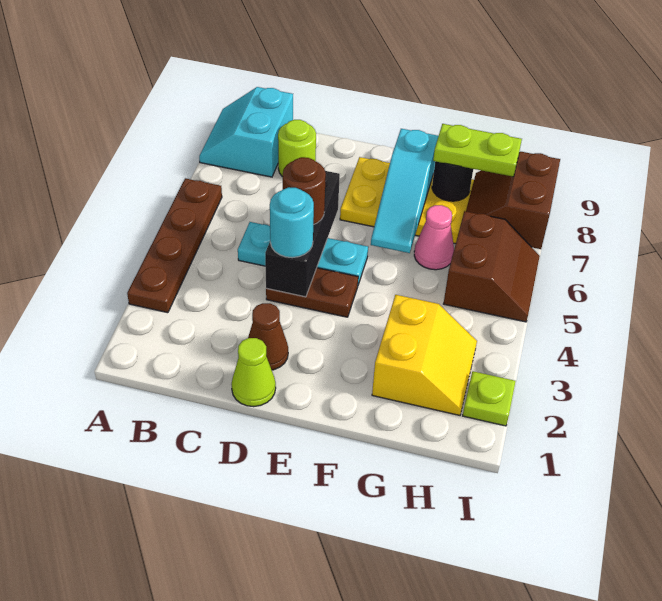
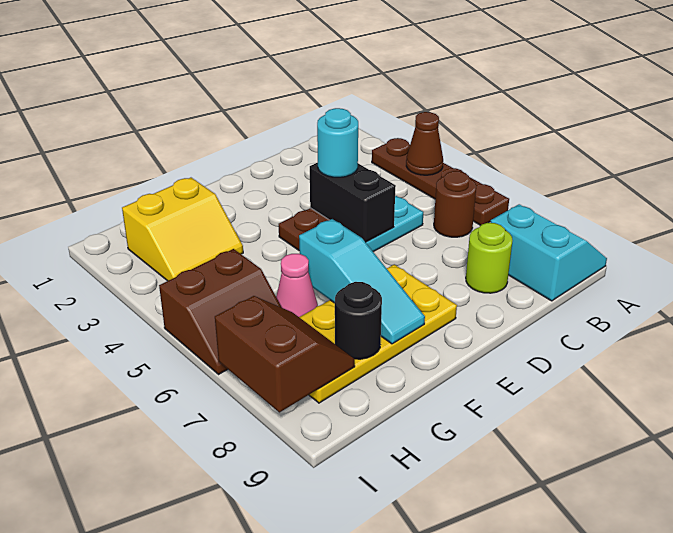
lime 1x1 cone [232,338,276,407] -> none
brown 1x1 cone [248,303,288,370] -> brown 1x1 cone moved to [406,112,443,175]
black 1x3 brick [265,171,340,297] -> black 1x2 brick [310,163,396,242]
brown 1x1 round brick [283,157,326,225] -> brown 1x1 round brick moved to [434,171,476,237]
cyan 1x3 slope [371,129,438,253] -> cyan 1x3 slope turned to [299,219,425,344]
yellow 2x2 slope [372,295,477,415] -> yellow 2x2 slope turned to [122,178,243,281]
lime 1x2 plate [433,124,522,177] -> none
brown 2x2 slope [444,211,540,322] -> brown 2x2 slope turned to [159,249,281,374]
lime 1x1 plate [463,371,516,426] -> none

